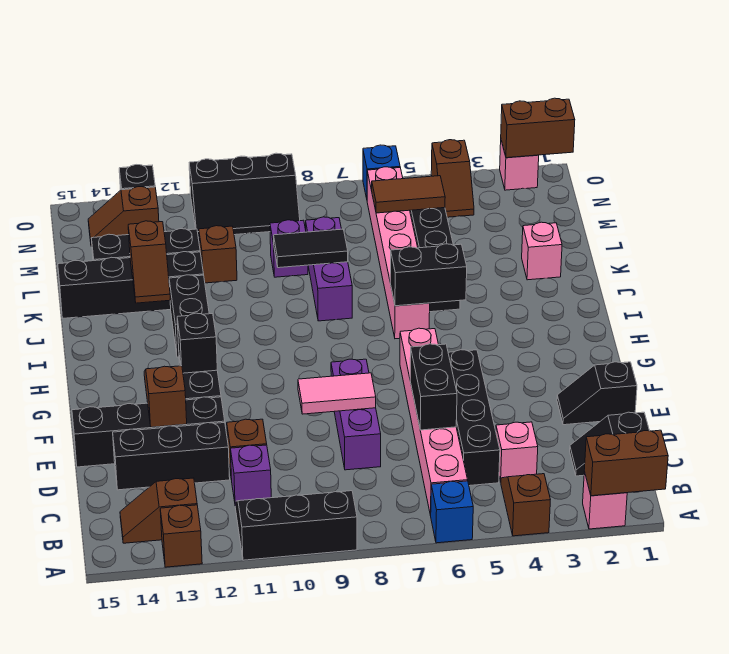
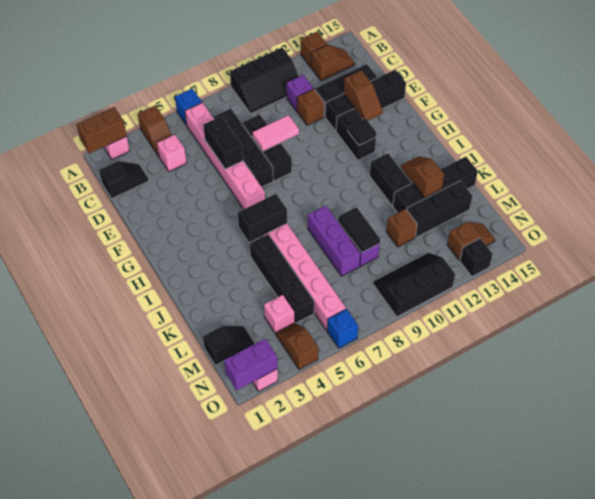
black 1x4 brick [448,350,500,486] -> black 1x4 brick moved to [214,108,273,187]
purple 1x3 brick [331,359,381,470] -> black 1x3 brick [242,114,292,181]
black 1x2 slope [557,362,637,425] -> black 1x2 slope moved to [203,326,255,366]
black 1x1 brick [177,313,217,373] -> black 1x1 tile [348,118,376,145]
pink 1x1 brick [522,222,562,280] -> pink 1x1 brick moved to [264,295,294,334]
black 1x2 tile [274,229,348,268] -> black 1x2 tile turned to [338,207,380,253]
brown 1x2 tile [372,176,445,213] -> none
brown 1x2 brick [501,98,575,158] -> purple 1x2 brick [224,338,277,390]

